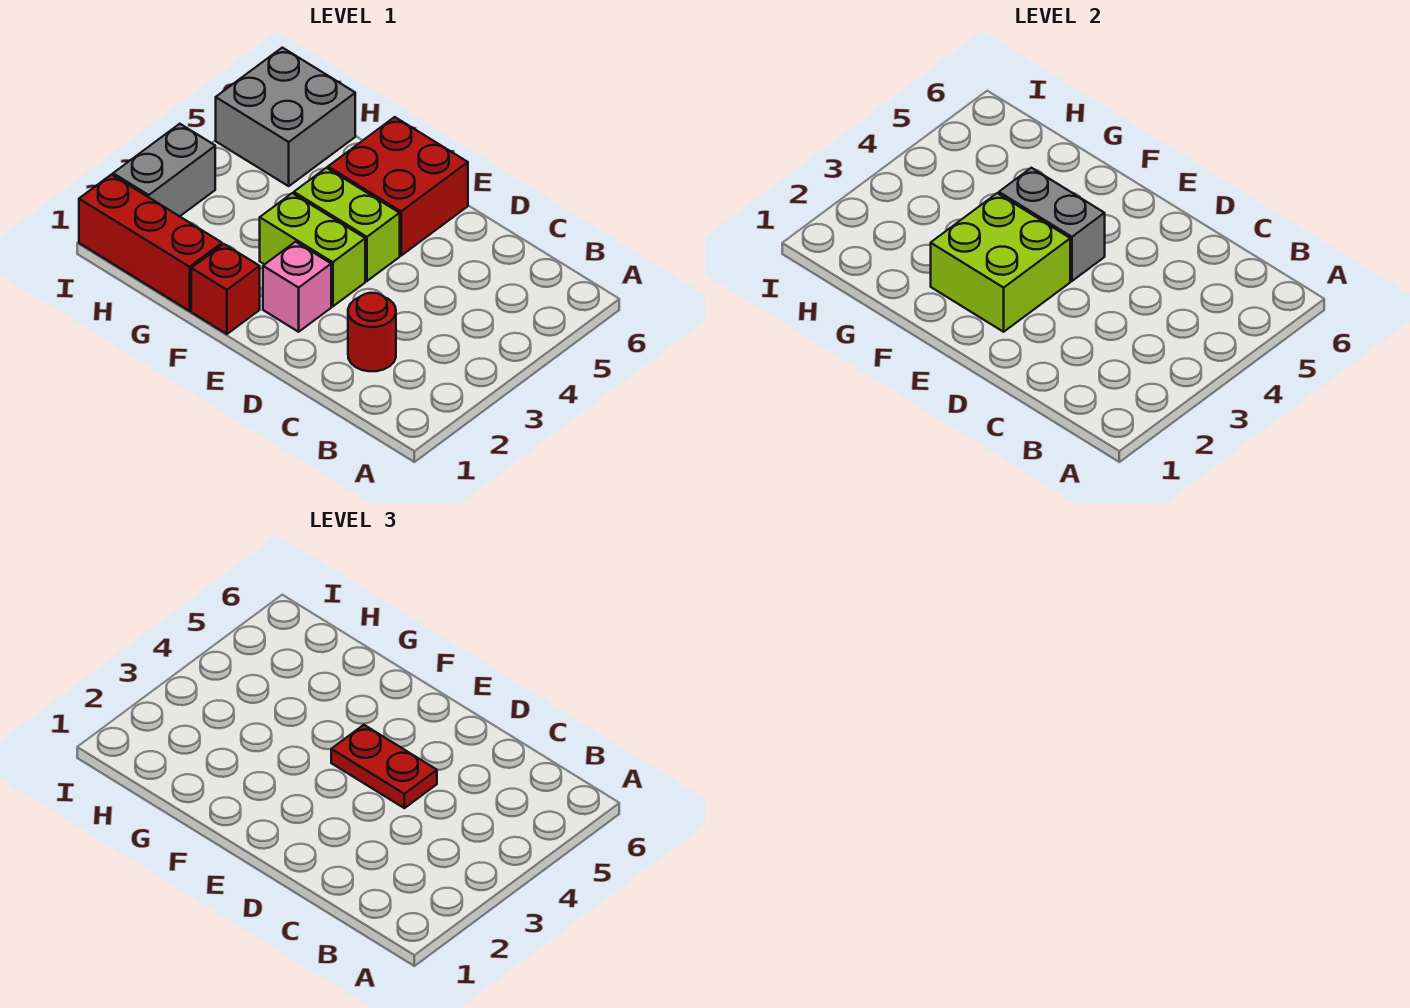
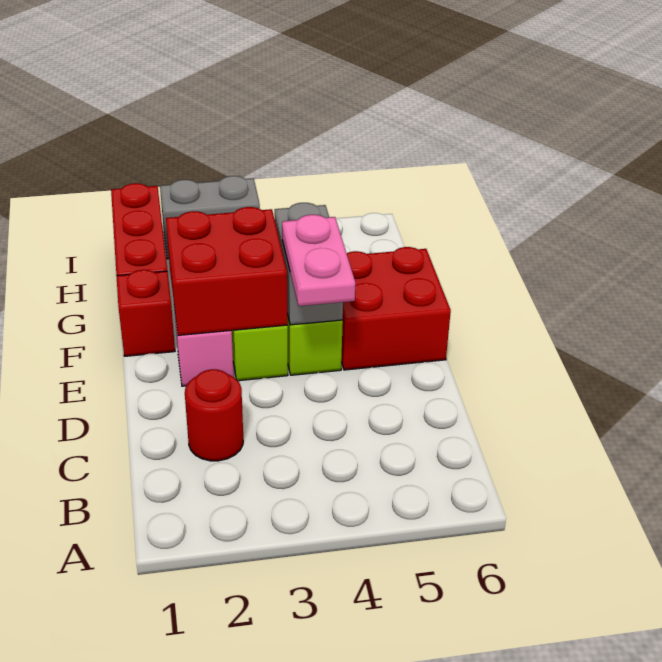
red 1x2 plate [331,725,437,808] -> pink 1x2 plate [282,215,355,306]
lime 2x2 brick [931,193,1070,332] -> red 2x2 brick [166,207,287,335]
grey 2x2 brick [216,48,355,186] -> none

